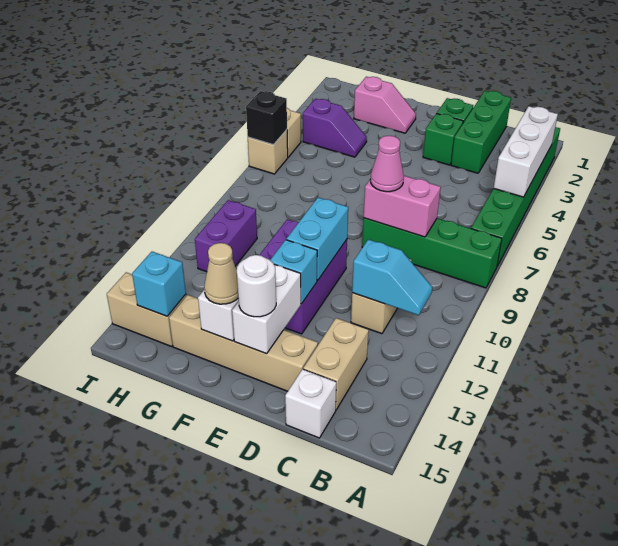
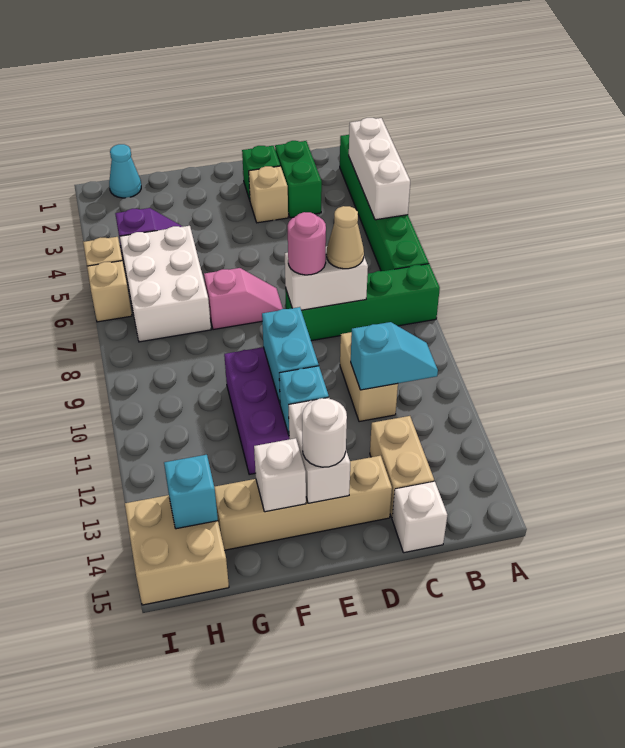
green 1x3 brick [451,91,511,173] -> green 1x2 brick [275,141,322,218]
pink 1x2 brick [364,176,441,237] -> white 1x2 brick [285,246,368,310]
green 1x1 brick [423,113,463,165] -> tan 1x1 brick [249,166,288,223]
pink 1x1 cone [370,136,404,192] -> pink 1x1 round brick [288,212,326,275]
pink 1x2 slope [354,77,416,133] -> pink 1x2 slope moved to [204,268,283,330]
tan 1x1 cone [204,243,238,304] -> tan 1x1 cone moved to [327,206,364,269]
none -> white 2x3 brick [120,226,211,342]
none -> cyan 1x1 cone [109,144,141,198]
purple 1x2 brick [195,200,257,272] -> none
tan 1x2 brick [107,272,186,346] -> tan 2x2 brick [125,495,229,605]
black 1x1 brick [246,91,287,145] -> none

